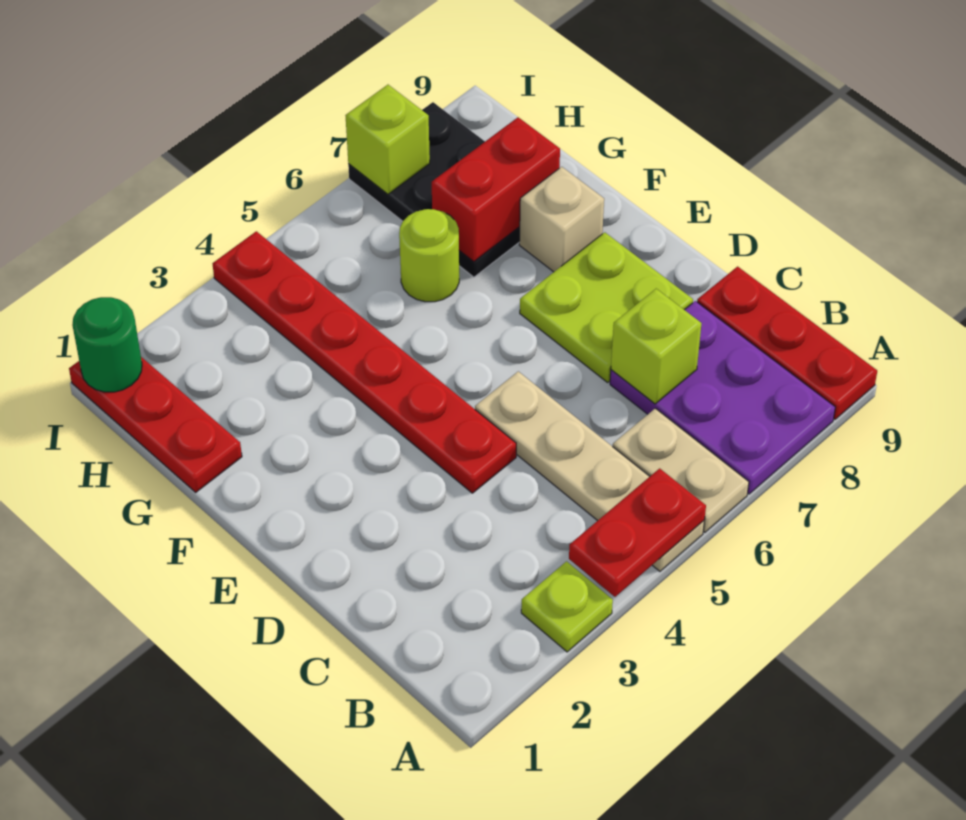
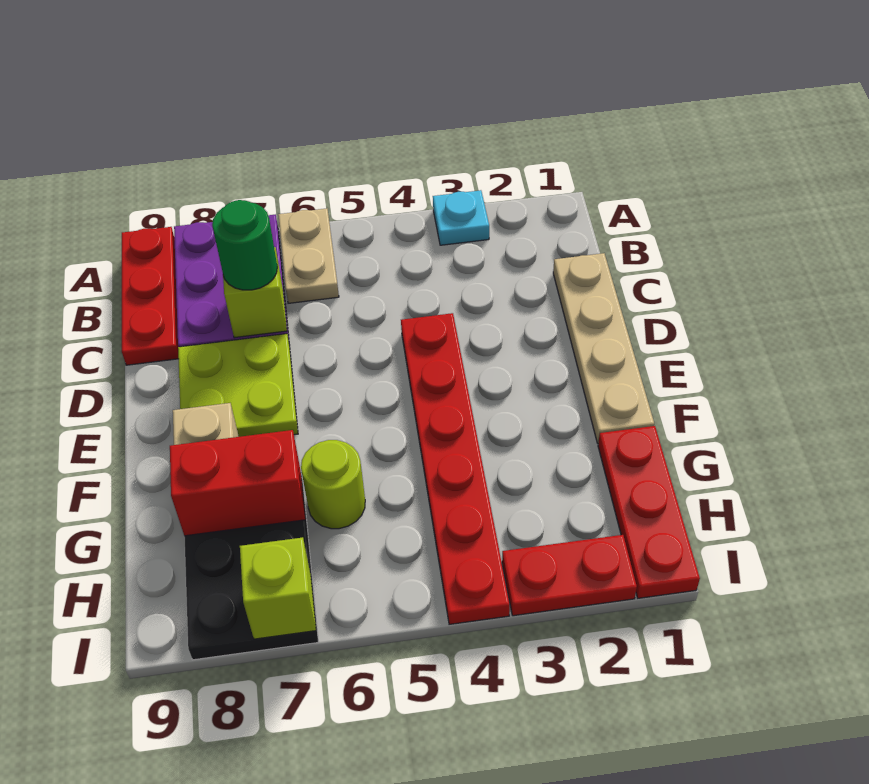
lime 1x1 plate [521,561,613,652] -> cyan 1x1 plate [433,190,489,245]
red 1x2 plate [569,468,706,597] -> red 1x2 plate moved to [502,535,637,616]
tan 1x4 plate [475,371,704,571] -> tan 1x4 plate moved to [553,253,654,443]
green 1x1 round brick [72,297,142,392] -> green 1x1 round brick moved to [212,200,277,290]

